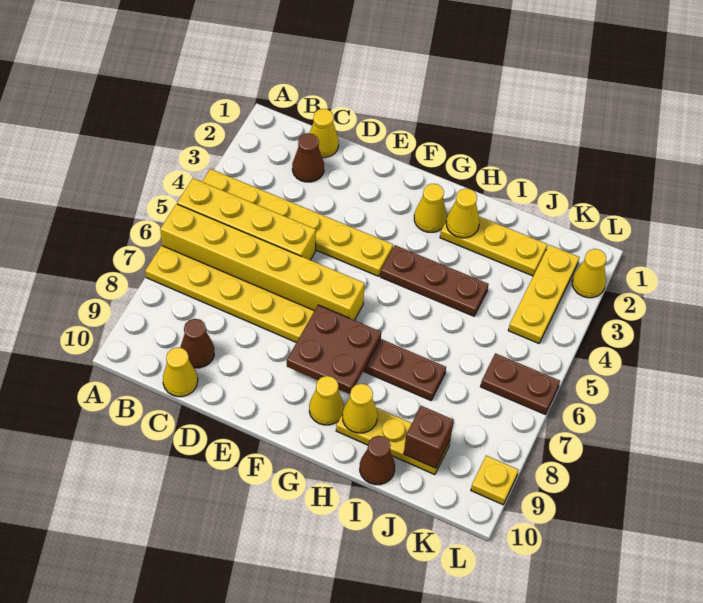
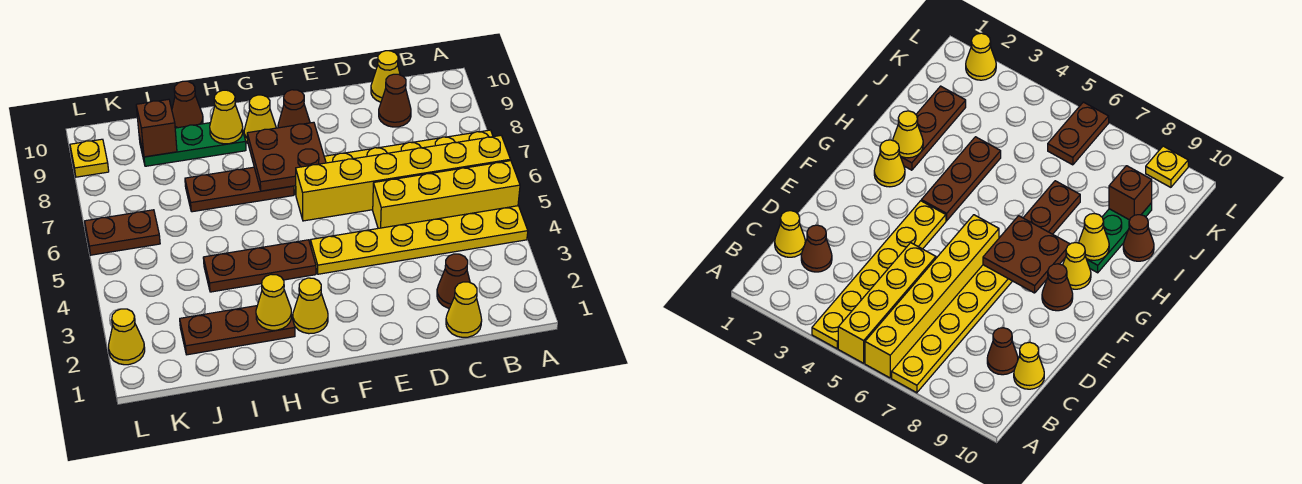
none -> brown 1x1 cone [278,90,310,128]
yellow 1x3 plate [440,217,547,276] -> brown 1x3 plate [180,306,295,355]
yellow 1x3 plate [336,408,450,475] -> green 1x3 plate [139,123,246,166]
yellow 1x3 plate [508,245,579,343] -> none

